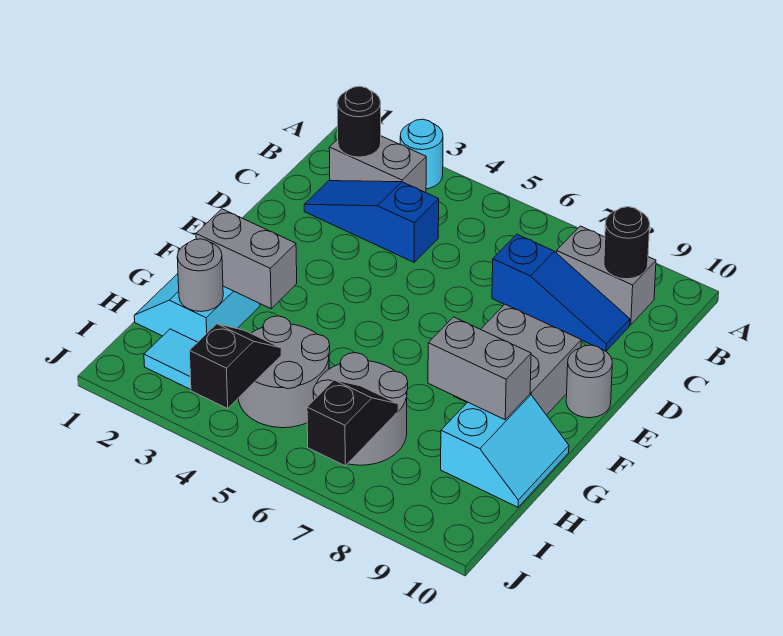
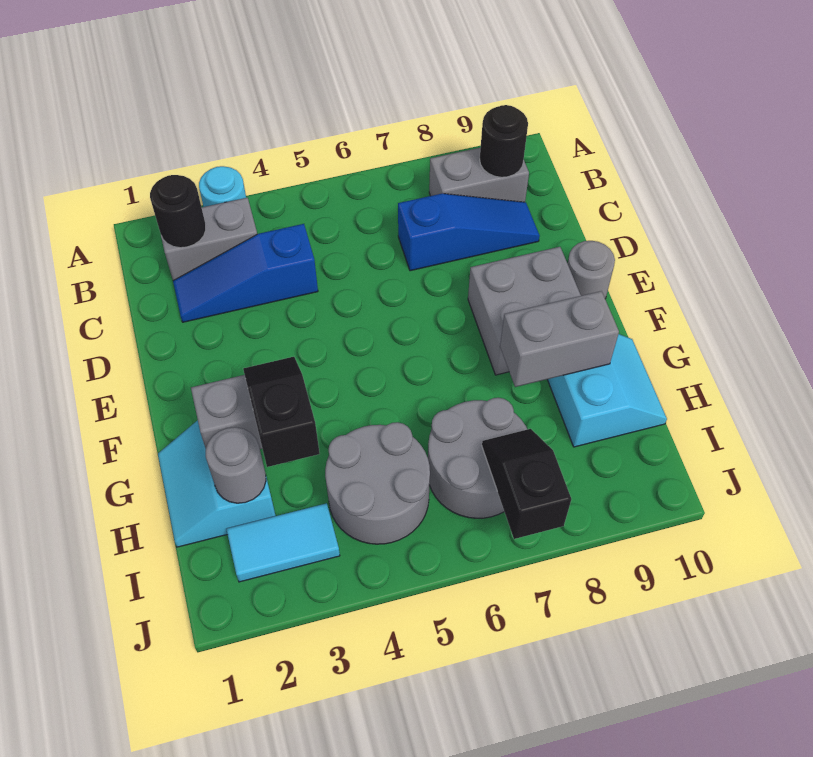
black 1x2 slope [190,324,281,409] -> black 1x2 slope moved to [243,357,320,467]

